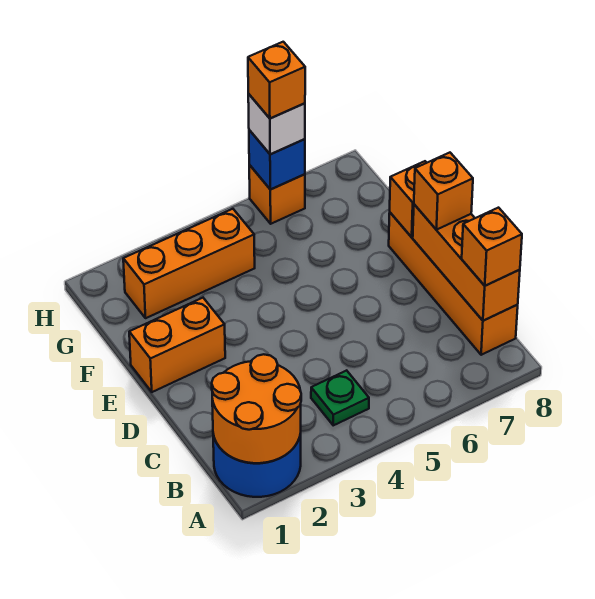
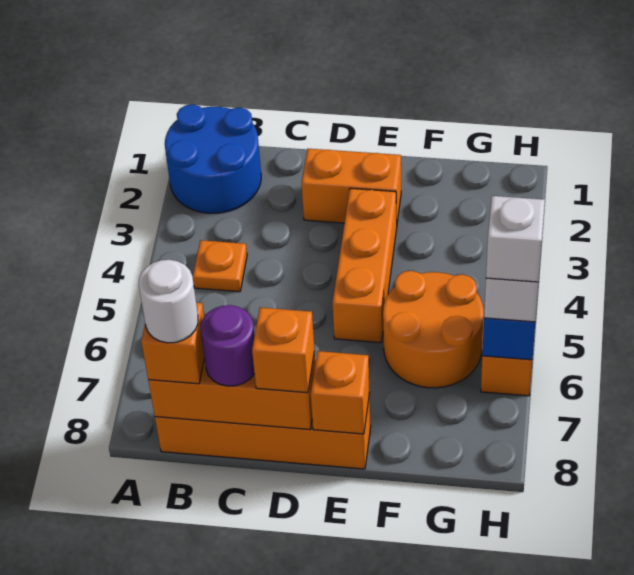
orange 2x2 round brick [212,354,301,463] -> orange 2x2 round brick moved to [383,271,484,388]
green 1x1 plate [311,370,369,425] -> orange 1x1 plate [193,240,247,292]
none -> white 1x1 round brick [139,260,198,343]
none -> purple 1x1 round brick [201,305,255,386]
orange 1x2 brick [129,298,225,392] -> orange 1x2 brick turned to [301,149,401,223]
orange 1x3 brick [123,209,255,318] -> orange 1x3 brick moved to [332,188,397,343]
orange 1x1 brick [248,42,305,118] -> white 1x1 brick [486,196,545,282]

